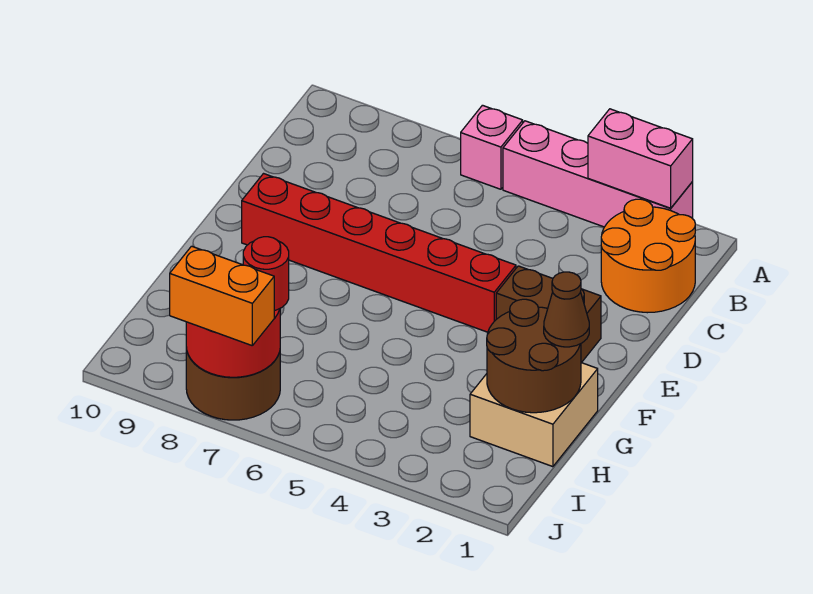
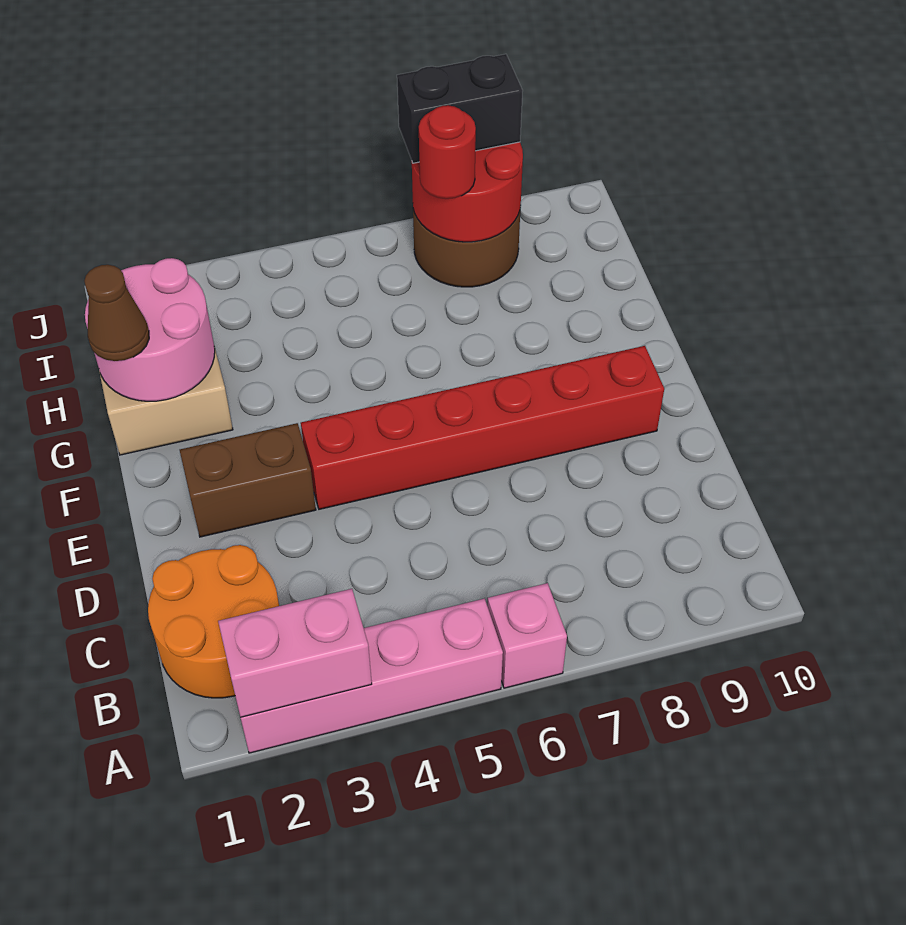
brown 2x2 round brick [487,299,581,413] -> pink 2x2 round brick [85,258,215,401]
orange 1x2 brick [170,246,274,345] -> black 1x2 brick [397,54,523,163]

